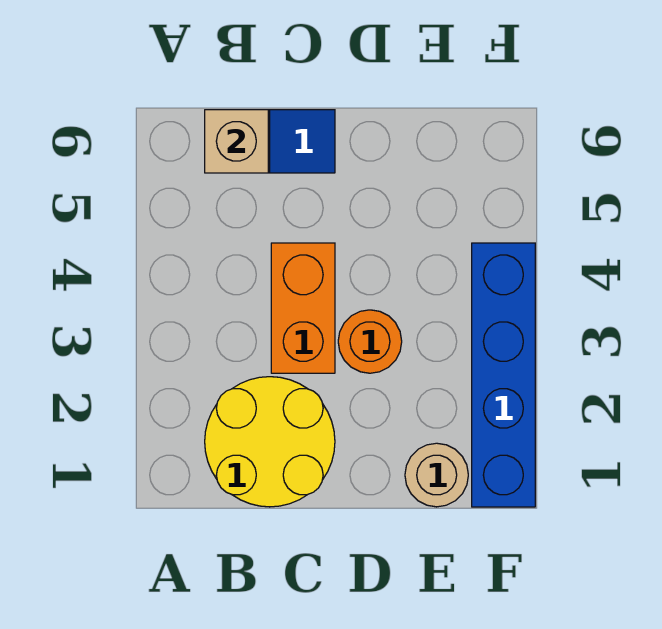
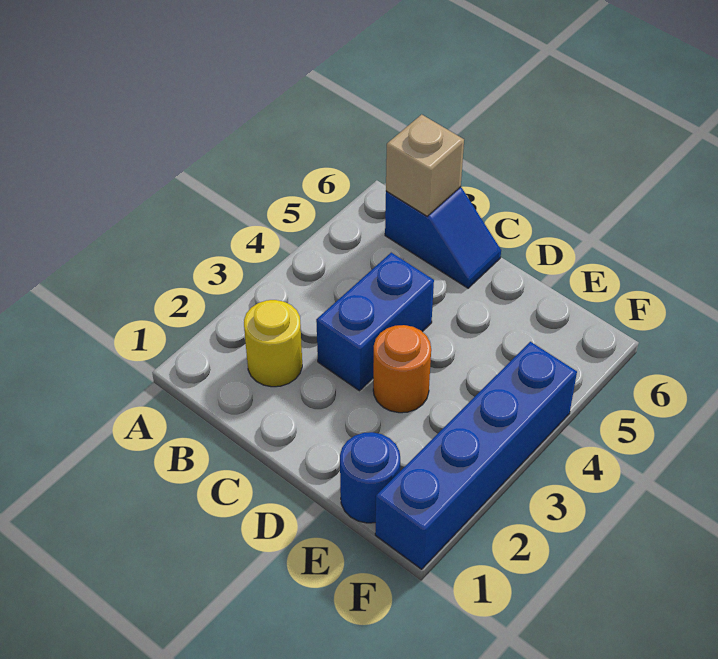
yellow 2x2 round brick [205,377,335,507] -> yellow 1x1 round brick [244,300,302,387]
orange 1x2 brick [271,243,335,373] -> blue 1x2 brick [316,253,434,391]
tan 1x1 round brick [405,443,468,507] -> blue 1x1 round brick [340,432,400,523]

